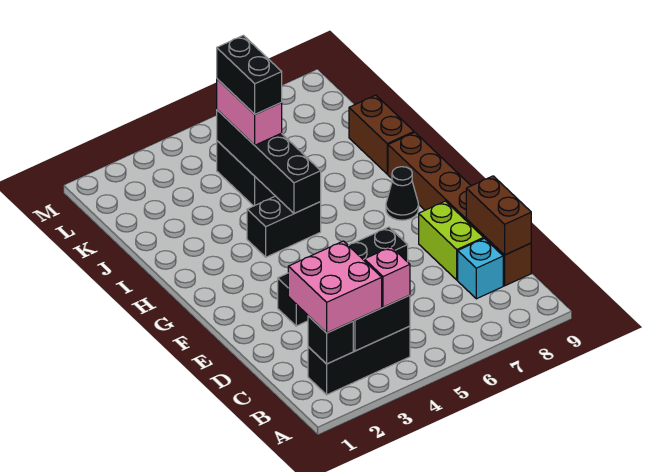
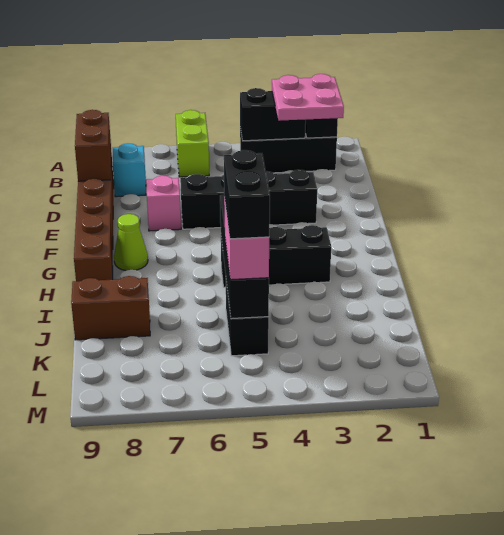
pink 2x2 brick [288,241,382,333] -> pink 2x2 plate [272,74,344,121]
pink 1x1 brick [364,247,410,307] -> pink 1x1 brick moved to [146,176,181,231]
lime 1x2 brick [419,201,484,280] -> lime 1x2 brick moved to [176,110,209,177]
black 1x1 cone [386,167,419,220] -> lime 1x1 cone [114,214,148,271]
black 1x2 brick [247,196,321,257] -> black 1x3 brick [221,225,331,287]
brown 1x2 brick [349,95,414,174] -> brown 1x2 brick turned to [71,276,150,340]

